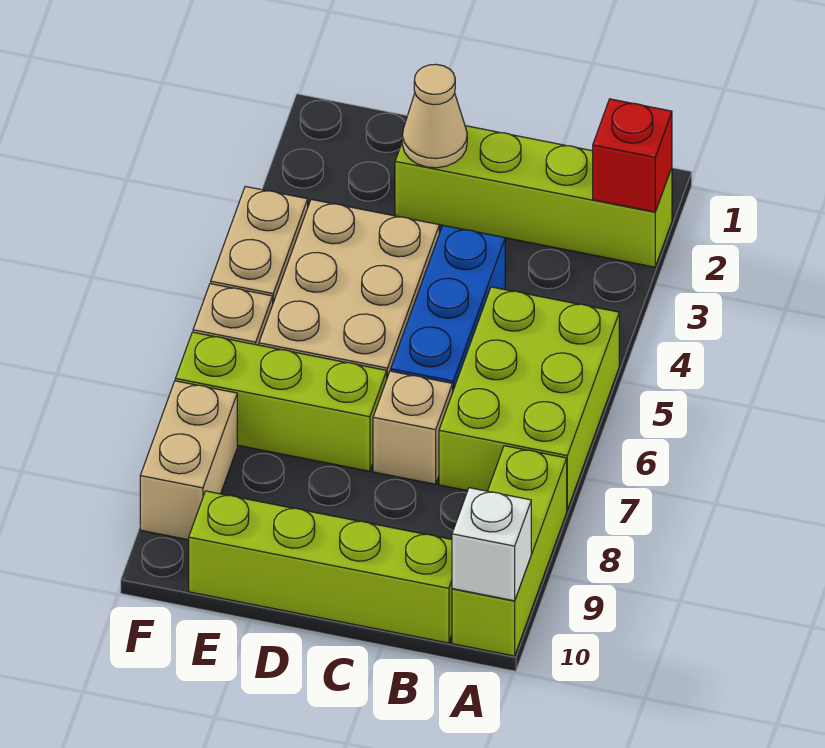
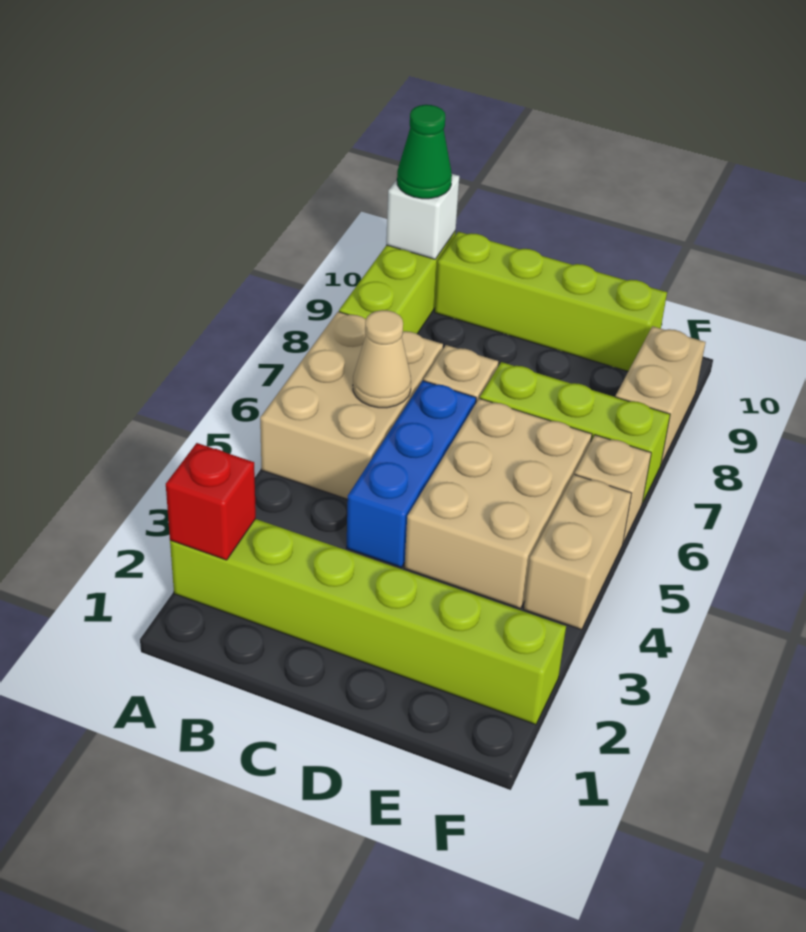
lime 1x4 brick [395,126,672,267] -> lime 1x6 brick [170,519,566,725]
lime 2x3 brick [439,287,619,510] -> tan 2x3 brick [260,312,443,499]
none -> green 1x1 cone [397,105,452,199]
tan 1x1 cone [402,64,467,168] -> tan 1x1 cone moved to [353,310,411,408]

